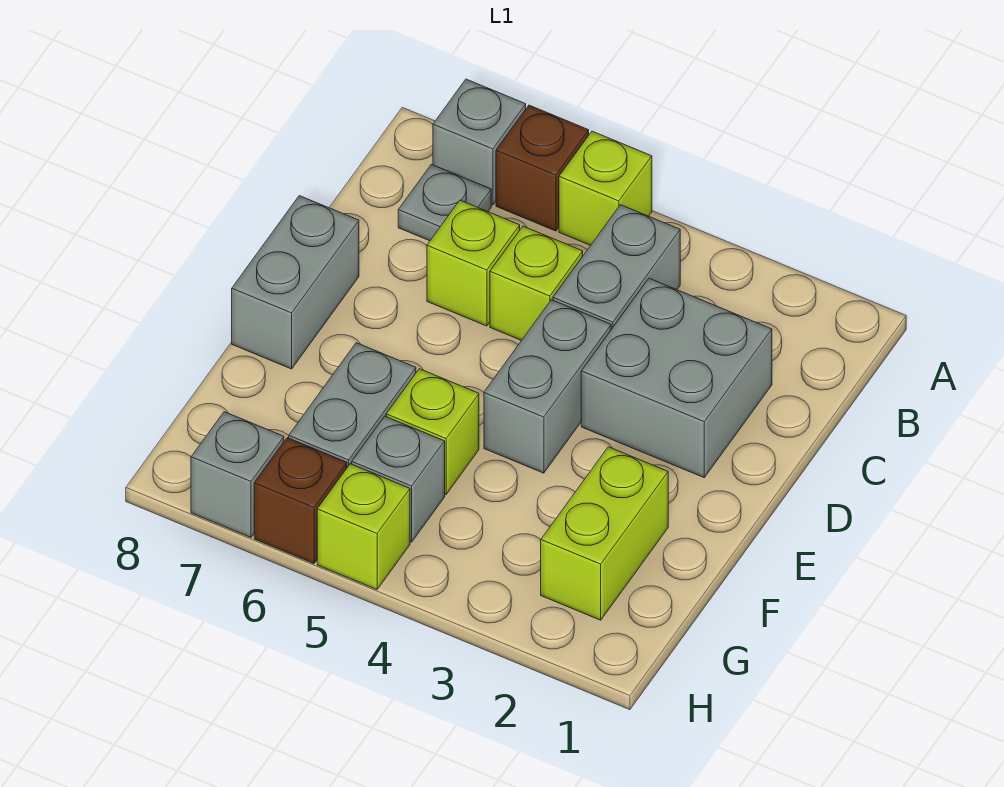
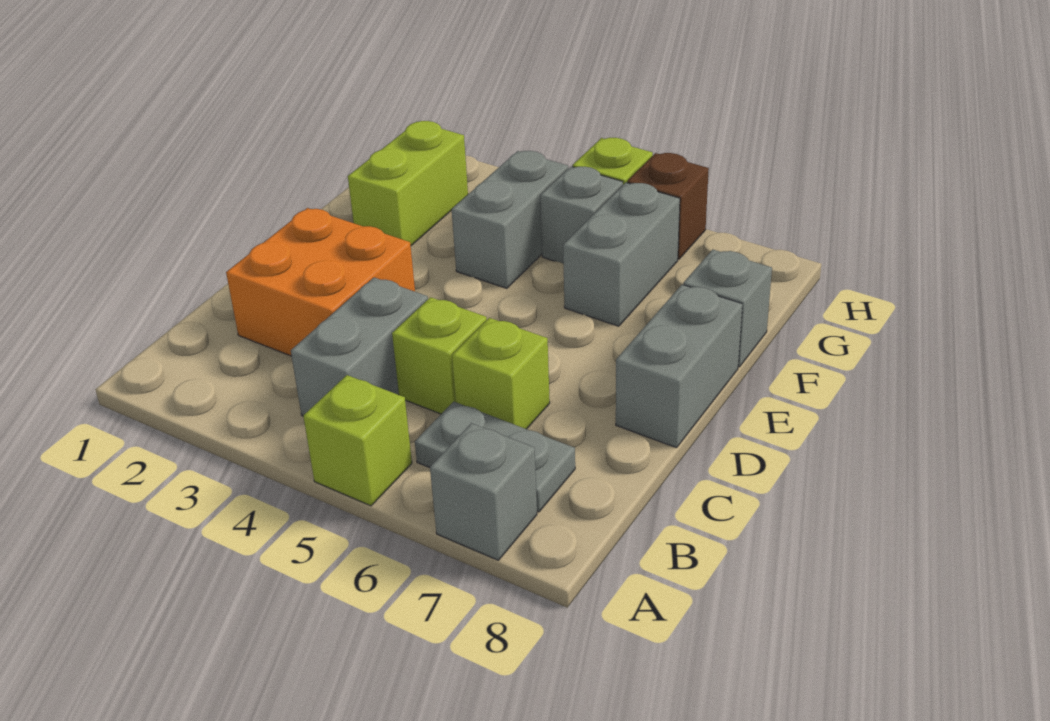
brown 1x1 brick [496,105,589,231] -> none
grey 1x1 plate [398,164,491,241] -> grey 1x2 plate [415,402,575,512]
grey 2x2 brick [581,278,772,477] -> orange 2x2 brick [226,208,415,356]
grey 1x2 brick [484,300,611,473] -> grey 1x2 brick moved to [452,151,568,289]
lime 1x1 brick [386,369,479,494] -> none
grey 1x1 brick [191,412,284,537] -> grey 1x1 brick moved to [683,250,772,367]

